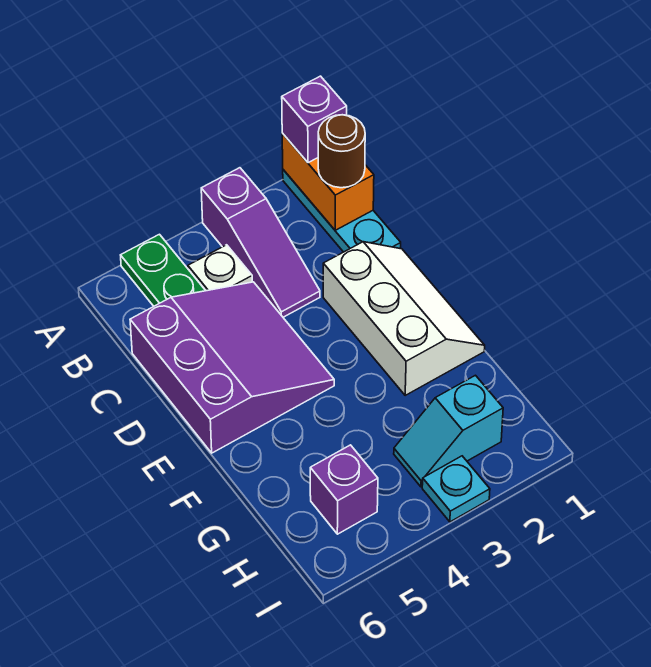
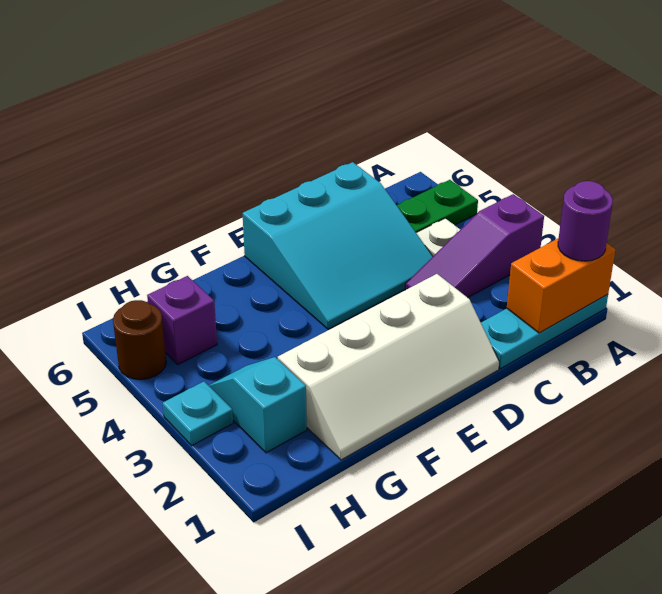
purple 1x1 brick [282,76,347,163] -> purple 1x1 round brick [558,181,613,261]
brown 1x1 round brick [318,115,365,188] -> brown 1x1 round brick moved to [113,300,166,380]
purple 3x3 slope [130,282,334,453] -> cyan 3x3 slope [243,162,433,329]
white 2x3 slope [323,242,485,395] -> white 2x4 slope [278,274,499,460]

